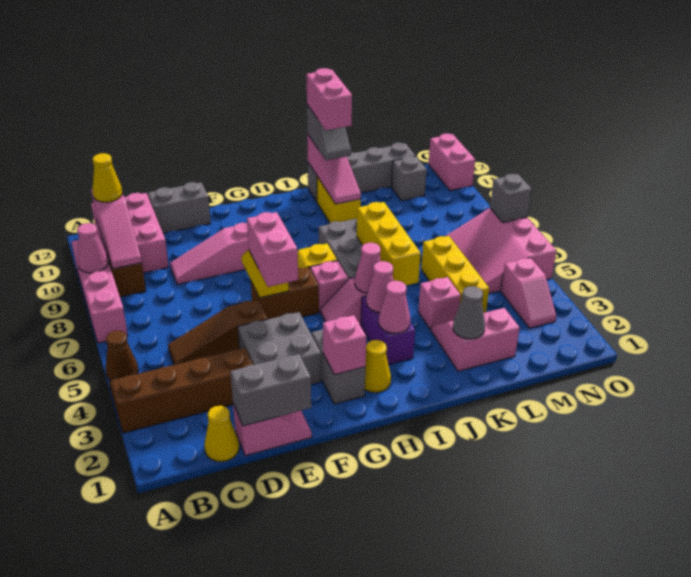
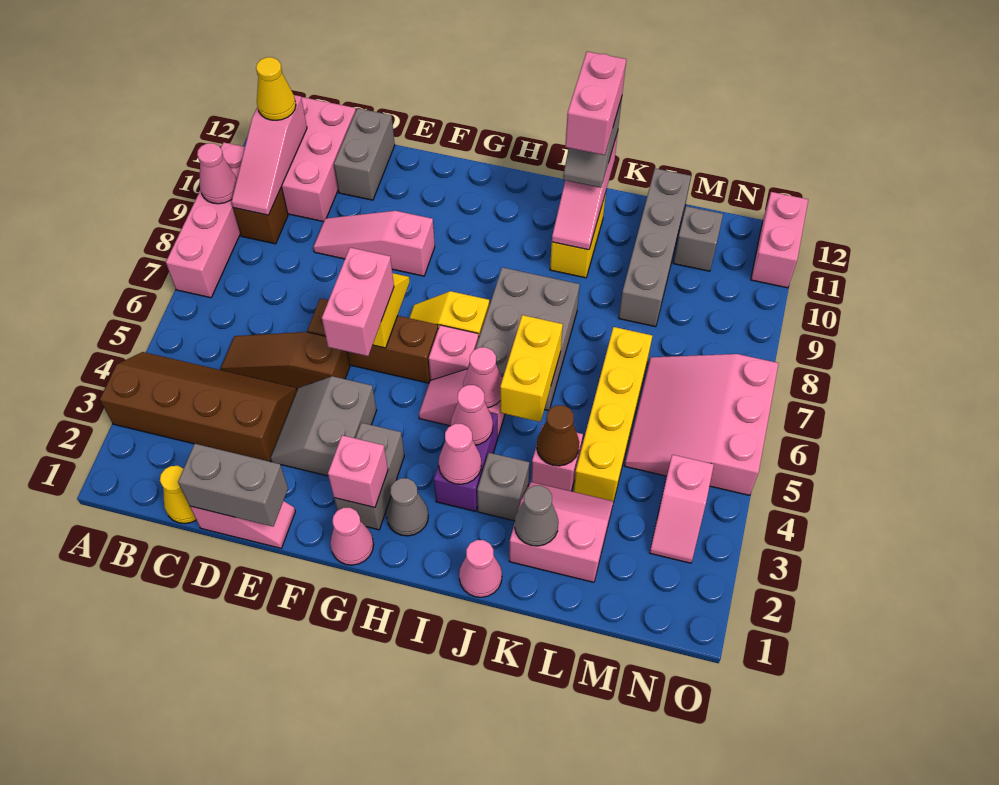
brown 1x1 cone [106,331,138,380] -> brown 1x1 cone moved to [537,405,579,466]
grey 1x2 brick [148,182,211,233] -> grey 1x2 brick turned to [334,108,395,200]
grey 2x2 brick [238,312,321,385] -> grey 2x2 slope [270,376,376,476]
brown 1x2 brick [251,267,319,319] -> brown 1x3 brick [307,298,438,383]
none -> pink 1x1 cone [330,508,374,565]
yellow 1x1 cone [365,340,391,393] -> grey 1x1 cone [386,478,428,536]
none -> pink 1x1 cone [459,540,502,597]
yellow 1x3 brick [357,202,421,285] -> yellow 1x2 brick [500,315,563,422]
grey 1x4 brick [308,143,415,202] -> grey 1x4 brick turned to [619,168,691,327]
yellow 1x3 brick [421,236,489,313] -> yellow 1x4 brick [573,327,652,501]
grey 1x1 brick [490,174,532,223] -> grey 1x1 brick moved to [477,453,529,521]

